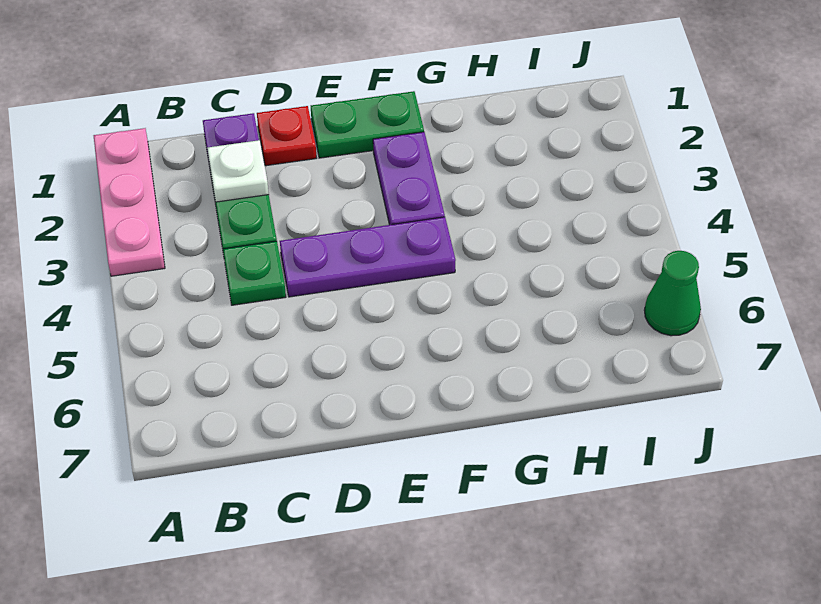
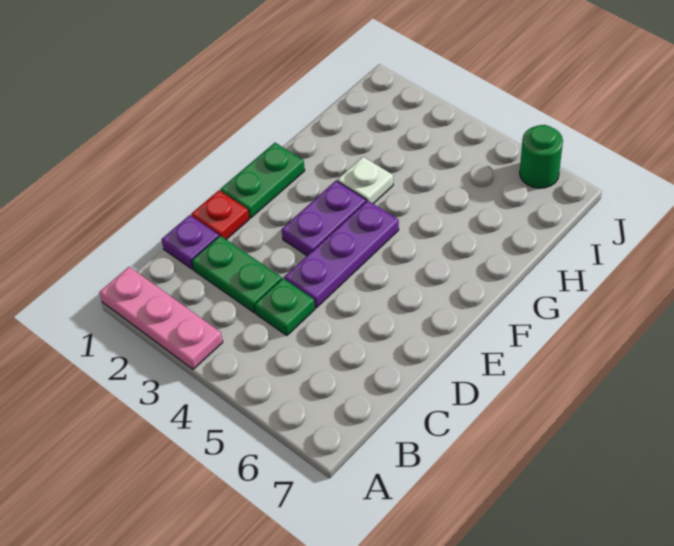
white 1x1 plate [207,140,269,202] -> white 1x1 plate moved to [337,157,393,204]
purple 1x2 plate [373,132,445,225] -> purple 1x2 plate turned to [282,181,366,256]
green 1x1 cone [644,251,701,336] -> green 1x1 round brick [520,125,563,188]

